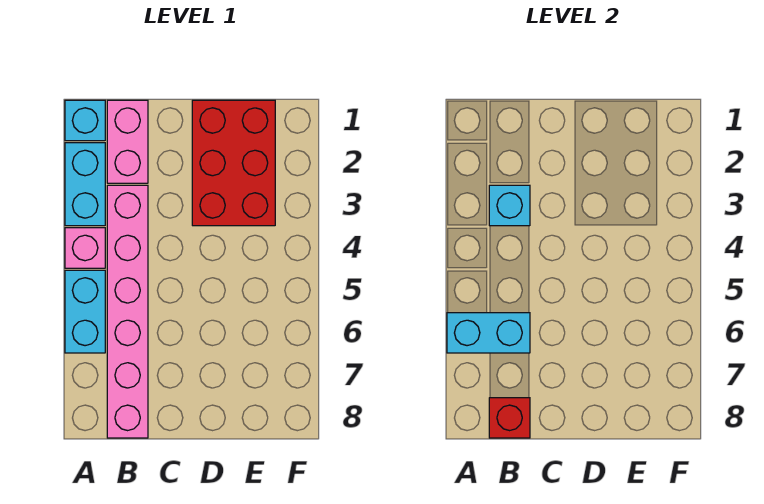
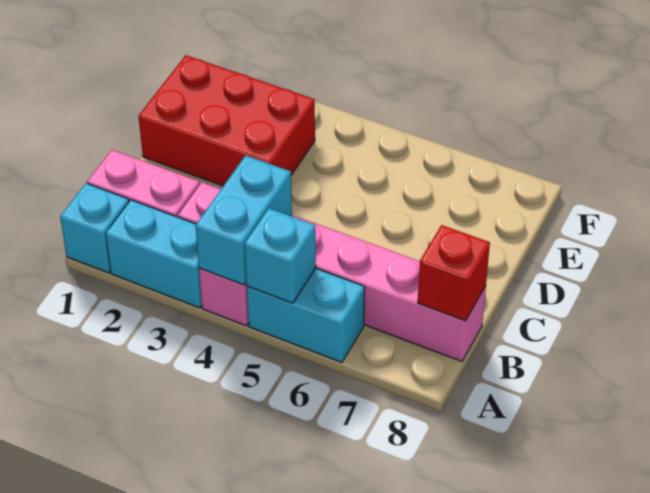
cyan 1x2 brick [447,313,530,353] -> cyan 1x2 brick moved to [196,155,292,285]
cyan 1x1 brick [489,185,530,226] -> cyan 1x1 brick moved to [244,208,316,303]

